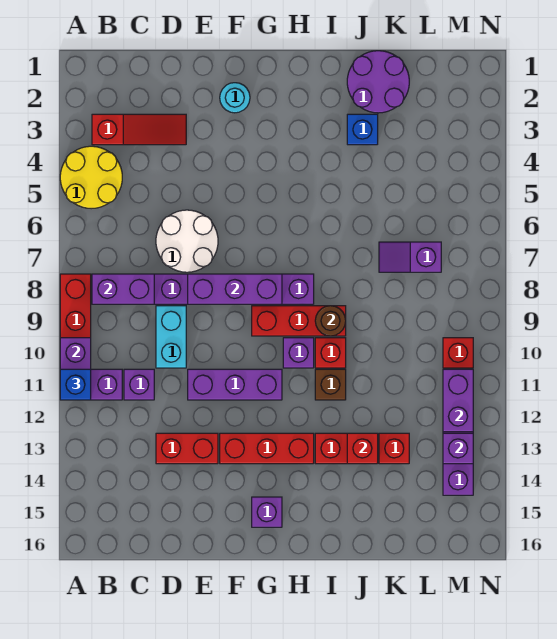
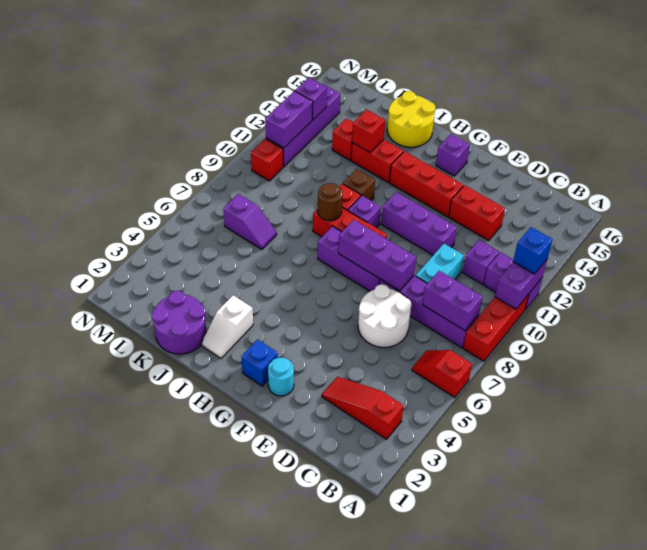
yellow 2x2 round brick [60,146,122,209] -> yellow 2x2 round brick moved to [387,91,435,147]
none -> red 1x2 slope [412,350,472,397]
none -> white 1x2 slope [202,295,253,358]
blue 1x1 brick [347,114,378,145] -> blue 1x1 brick moved to [242,339,278,386]

